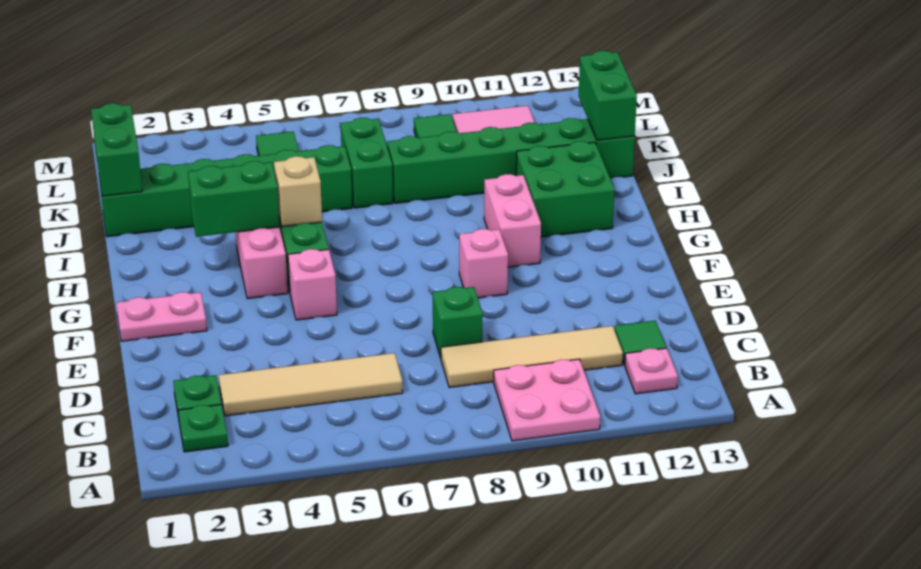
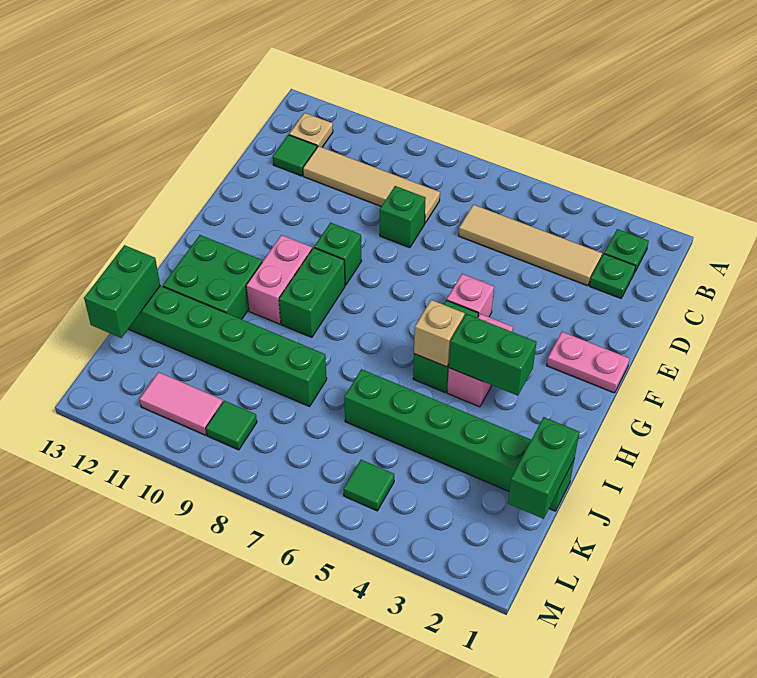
pink 2x2 plate [494,359,600,441] -> none
pink 1x1 plate [625,348,678,394] -> tan 1x1 plate [289,113,333,147]
pink 1x1 brick [459,229,508,298] -> green 1x1 brick [314,223,362,285]
green 1x2 brick [341,118,393,208] -> green 1x2 brick moved to [279,248,345,337]

